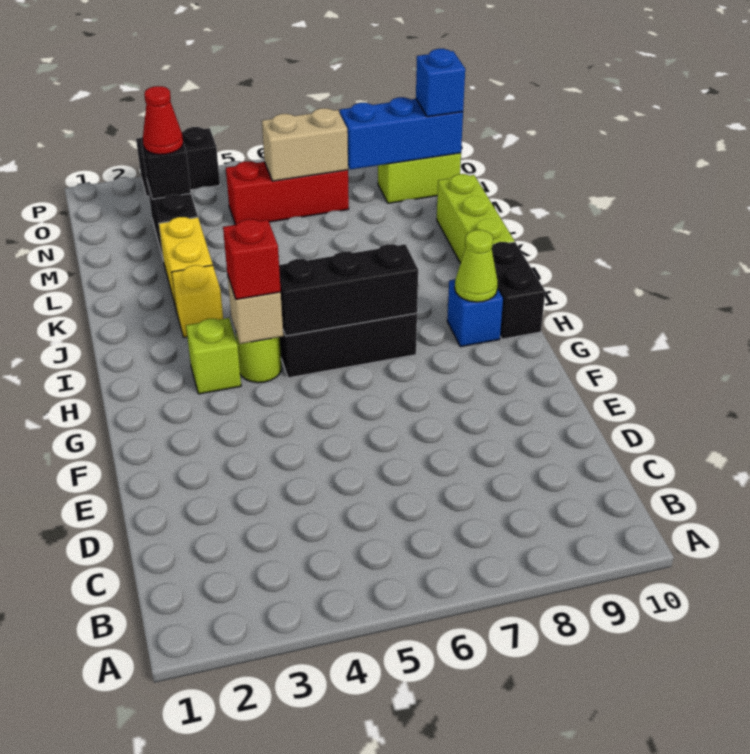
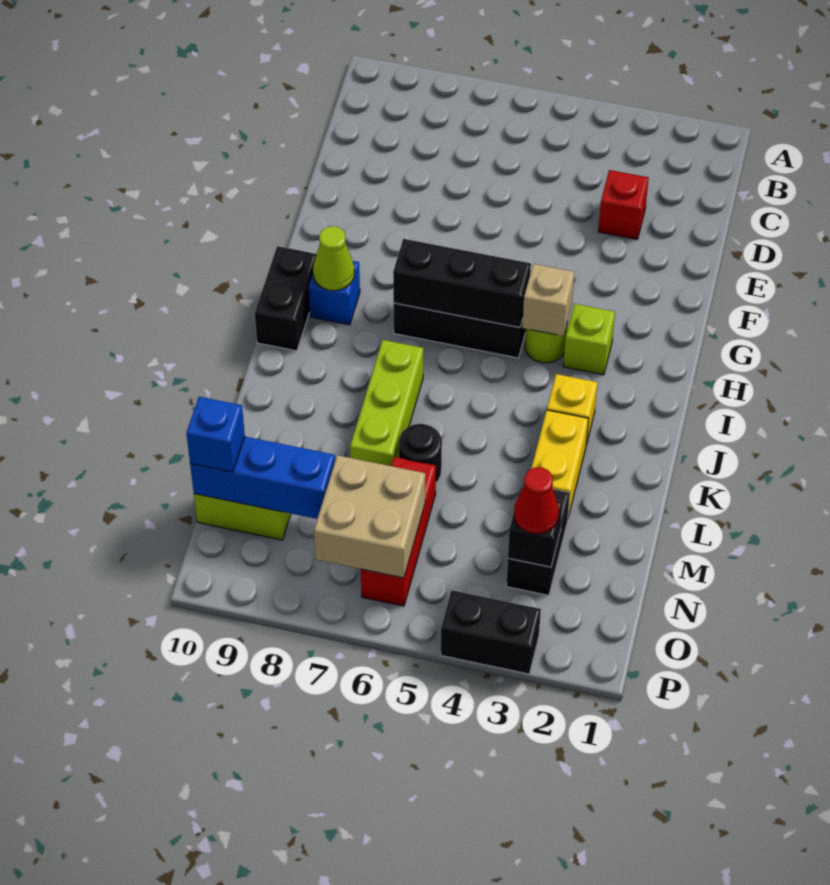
red 1x1 brick [223,219,281,299] -> red 1x1 brick moved to [598,170,649,239]
lime 1x3 brick [437,174,515,263] -> lime 1x3 brick moved to [350,340,423,466]
none -> black 1x1 round brick [399,424,442,482]
red 1x3 brick [226,161,349,225] -> red 1x3 brick turned to [361,457,436,606]
tan 1x2 brick [262,108,348,181] -> tan 2x2 brick [314,455,425,578]

